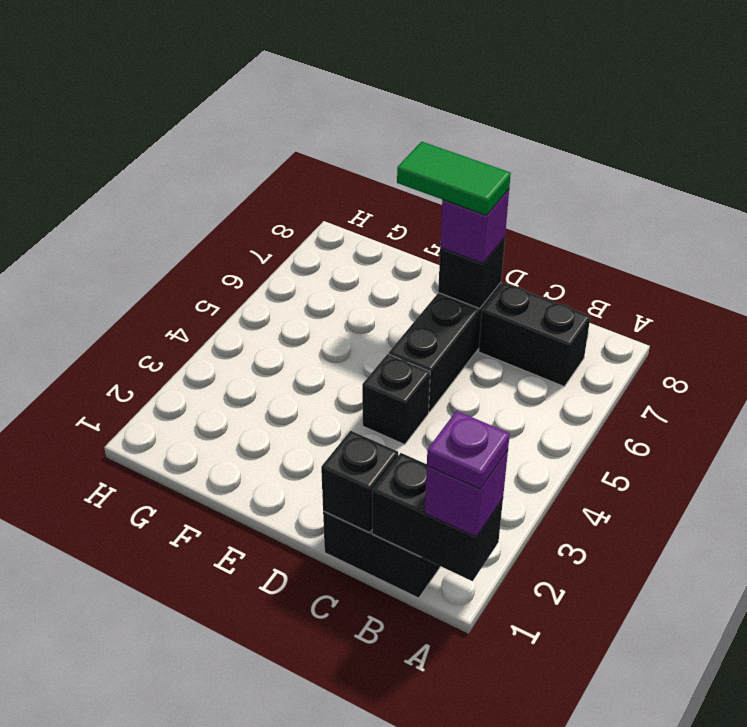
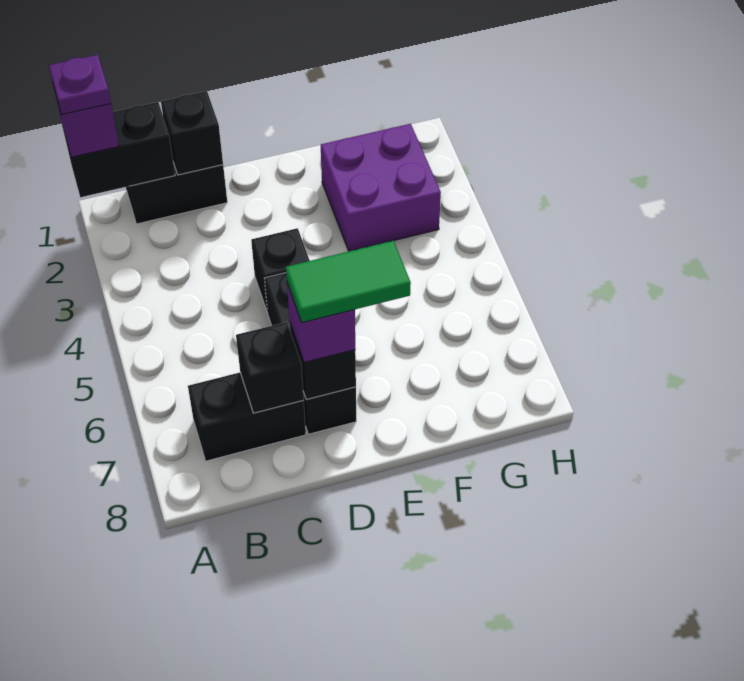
none -> black 1x1 brick [236,322,304,413]
none -> purple 2x2 brick [321,124,441,251]

